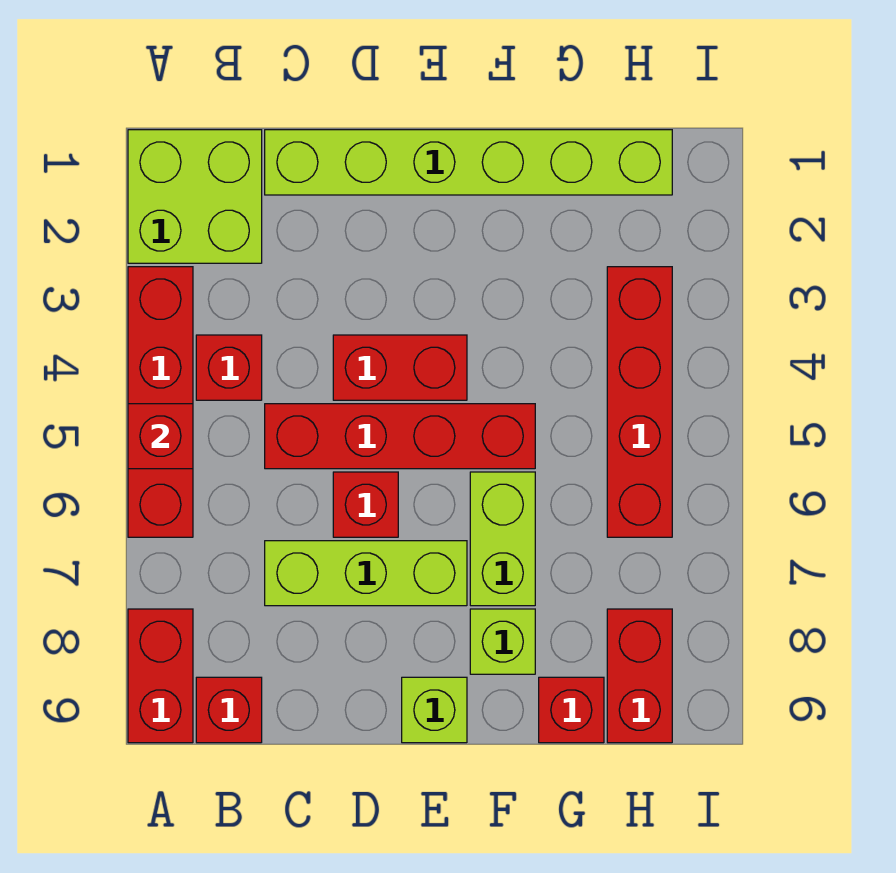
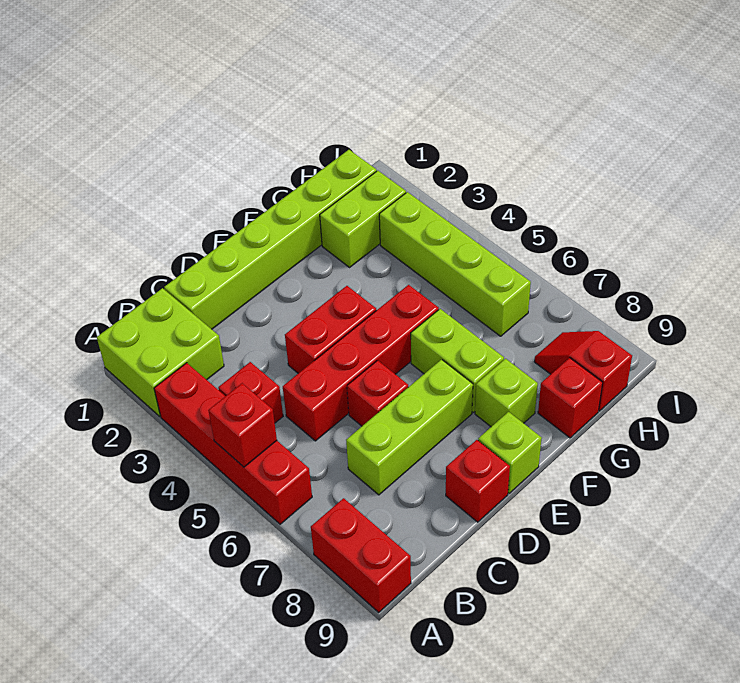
red 1x1 brick [196,677,262,743] -> red 1x1 brick moved to [446,440,510,522]
none -> lime 1x2 brick [320,171,406,267]
red 1x4 brick [607,267,672,537] -> lime 1x4 brick [379,192,531,336]
red 1x2 brick [607,609,672,743] -> red 1x2 slope [534,331,632,411]

